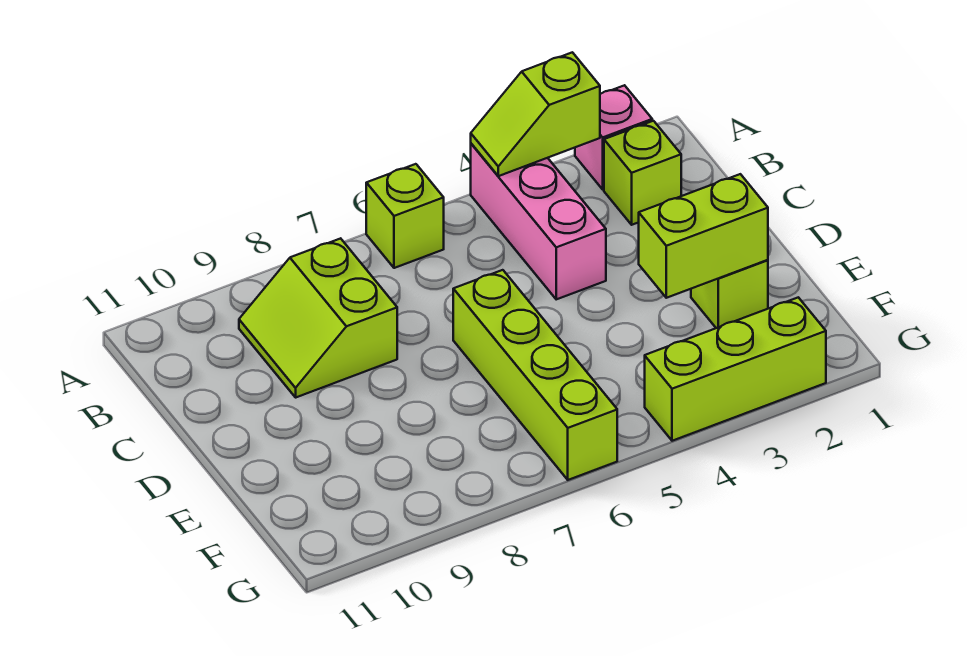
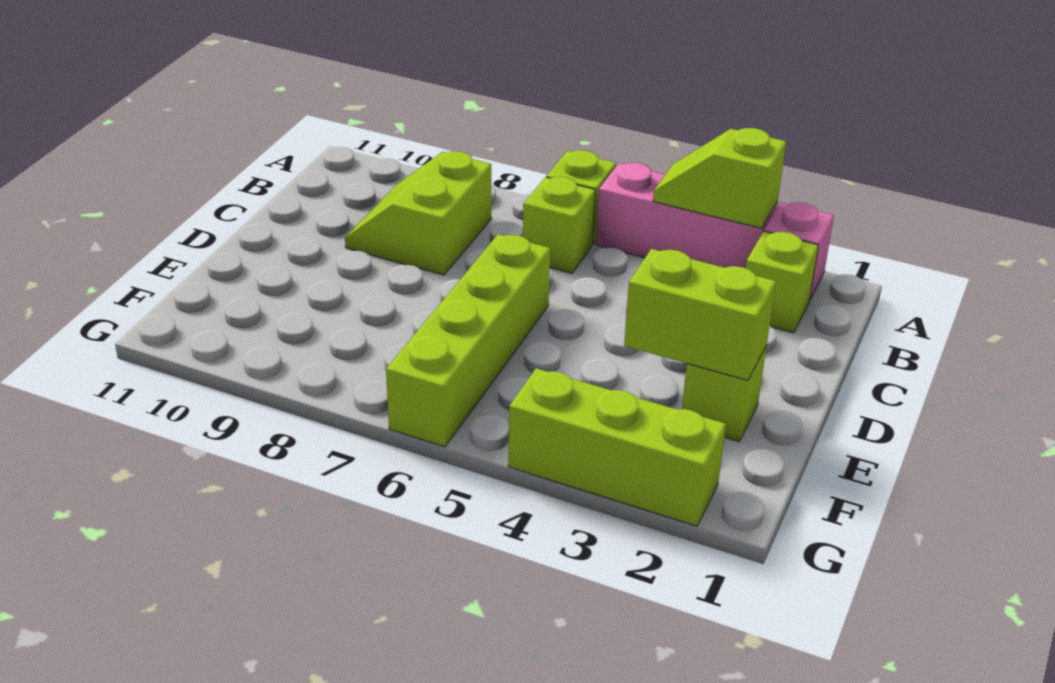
pink 1x3 brick [471,144,606,299] -> pink 1x3 brick turned to [596,163,778,268]
none -> lime 1x1 brick [523,177,595,273]

